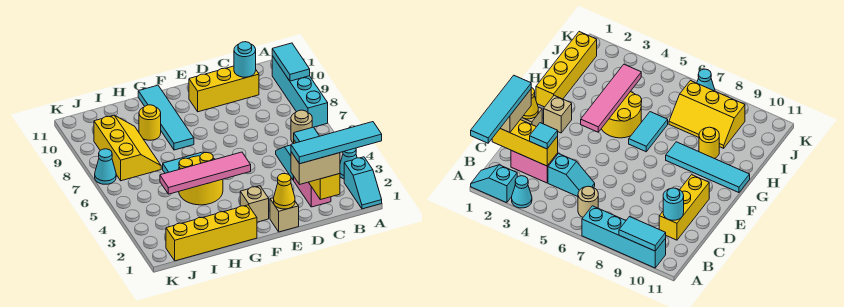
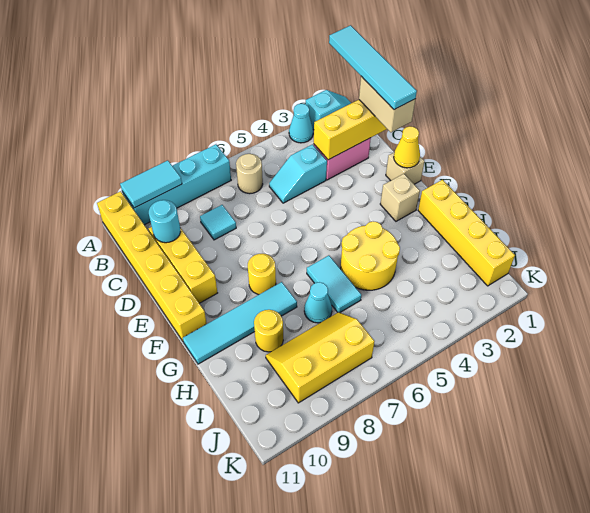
none -> yellow 1x6 brick [97,191,207,341]
cyan 1x1 tile [294,127,319,143] -> cyan 1x1 tile moved to [200,205,236,240]
pink 1x4 tile [160,152,251,194] -> none
none -> yellow 1x1 round brick [248,254,276,294]
cyan 1x1 cone [95,149,116,184] -> cyan 1x1 cone moved to [304,282,332,323]

